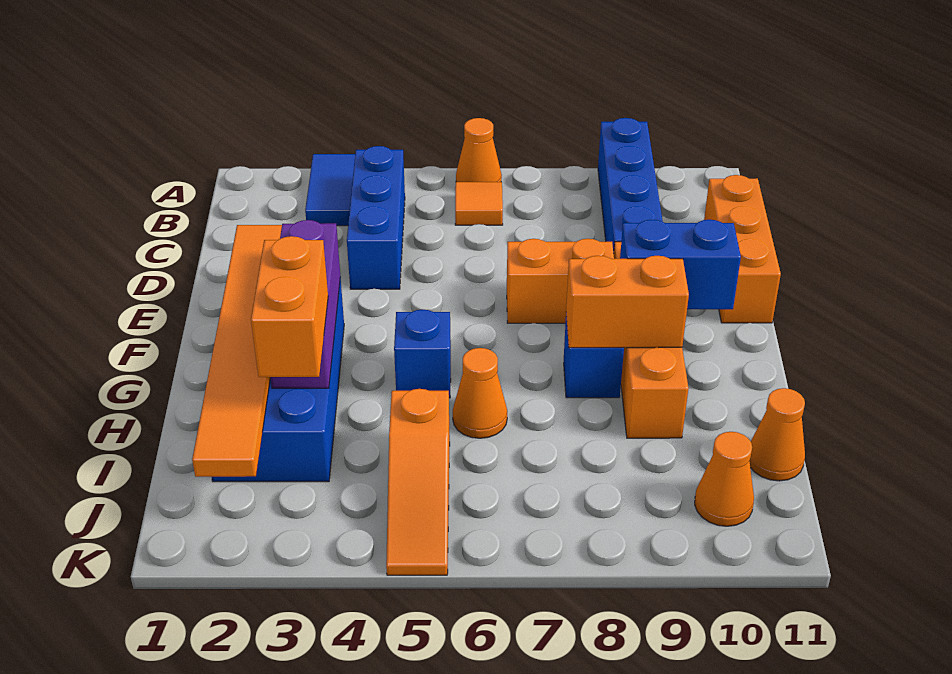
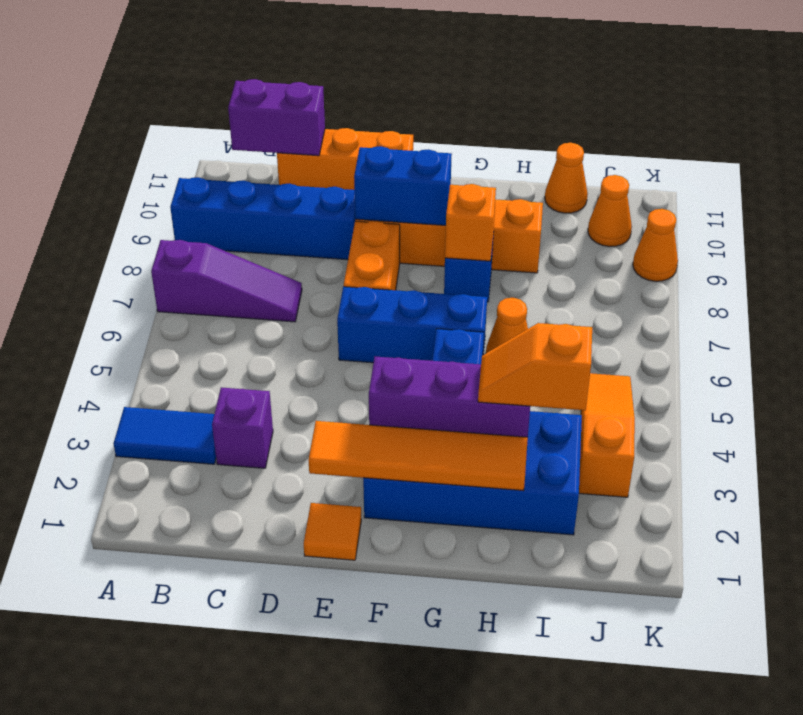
orange 1x1 cone [456,118,502,182] -> orange 1x1 cone moved to [633,209,678,281]
none -> purple 1x3 slope [151,240,302,322]
blue 1x3 brick [347,146,405,289] -> blue 1x3 brick moved to [337,287,487,363]
orange 1x1 tile [455,182,503,225] -> orange 1x1 tile moved to [304,503,361,560]
none -> purple 1x2 brick [228,79,325,156]
none -> purple 1x1 brick [212,387,273,468]
orange 1x6 tile [192,225,282,477] -> orange 1x4 tile [308,421,528,491]
blue 1x2 brick [620,220,741,309] -> blue 1x2 brick turned to [354,146,452,225]
orange 1x2 brick [566,256,689,348] -> orange 1x1 brick [445,184,496,261]
orange 1x2 brick [251,236,328,377] -> orange 1x2 slope [478,323,592,410]
orange 1x3 slope [386,389,450,575] -> orange 1x3 slope turned to [579,373,635,497]

